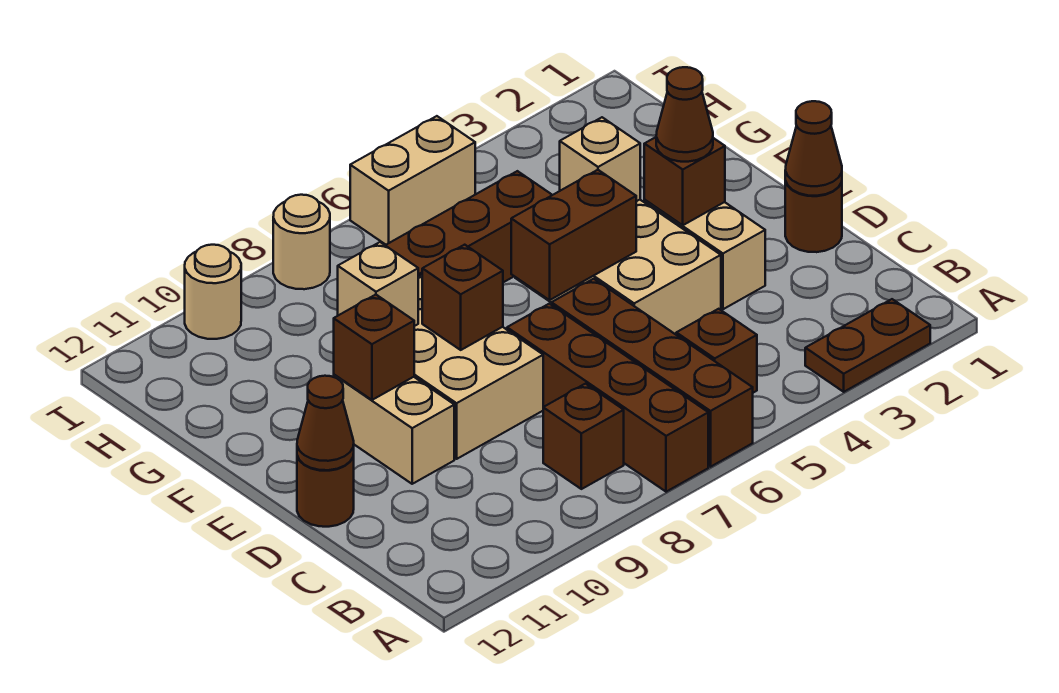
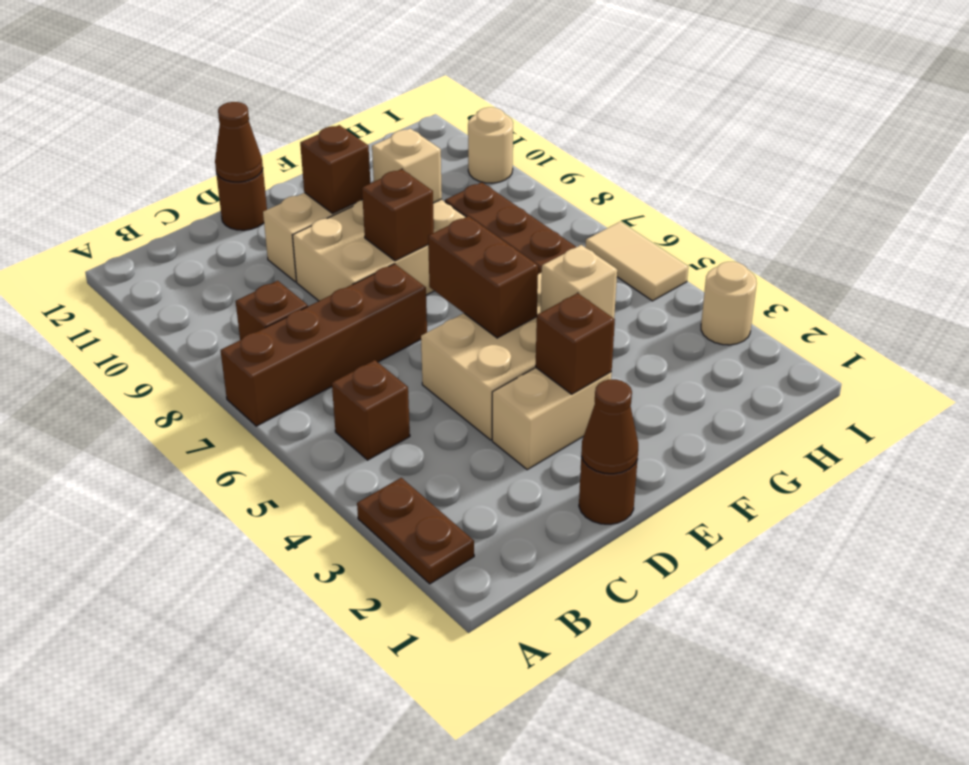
brown 1x4 brick [551,279,753,467] -> none
brown 1x1 cone [656,67,713,162] -> none
tan 1x2 brick [350,116,475,245] -> tan 1x2 tile [585,222,688,301]
tan 1x1 round brick [273,195,330,289] -> tan 1x1 round brick moved to [701,262,757,345]

